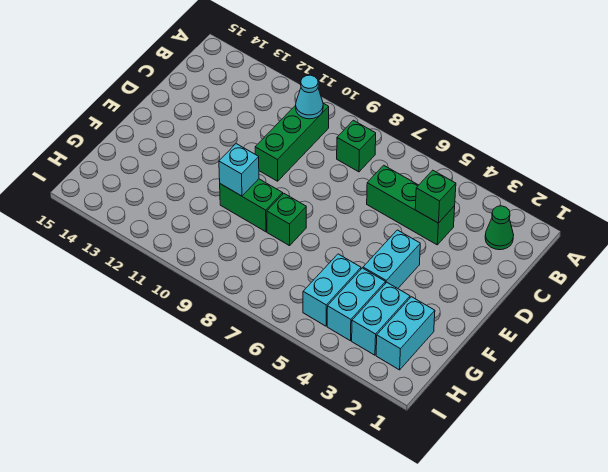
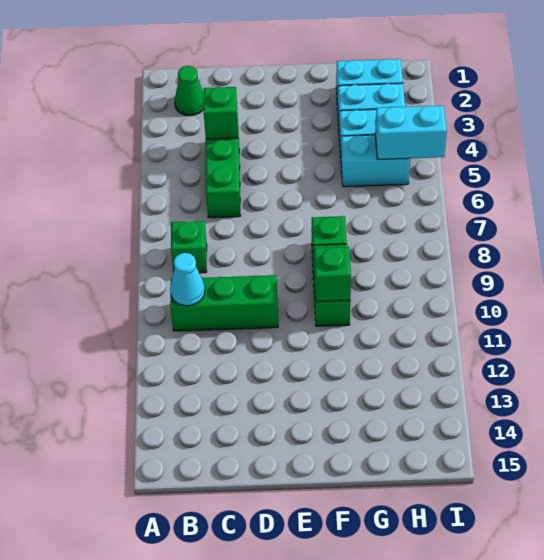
cyan 1x2 brick [363,230,420,288] -> cyan 1x2 brick moved to [375,106,447,160]
cyan 1x1 brick [219,144,259,196] -> green 1x1 brick [314,247,351,302]

